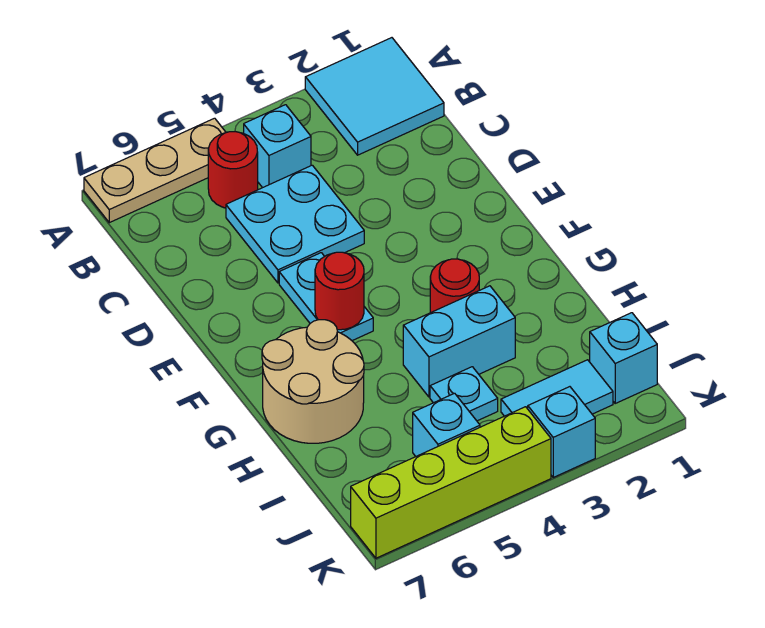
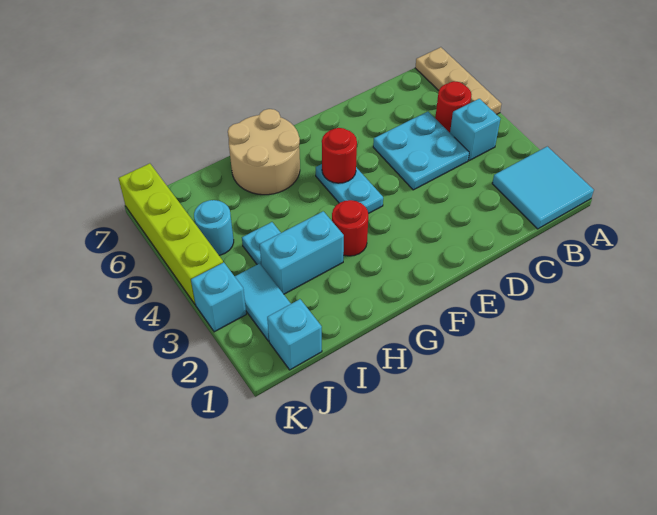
cyan 1x2 plate [279,253,373,341] -> cyan 1x2 plate turned to [316,164,383,214]
cyan 1x2 brick [403,286,515,397] -> cyan 1x2 brick turned to [260,211,344,294]
cyan 1x1 brick [413,393,480,456] -> cyan 1x1 round brick [194,200,234,255]

